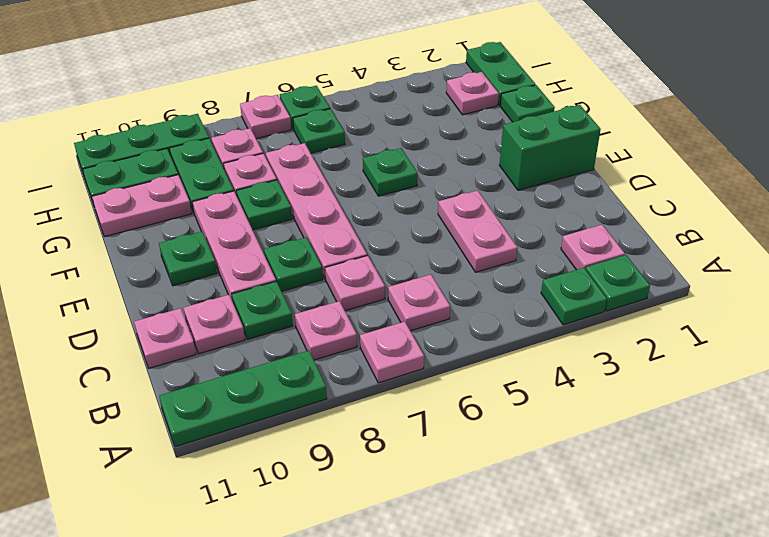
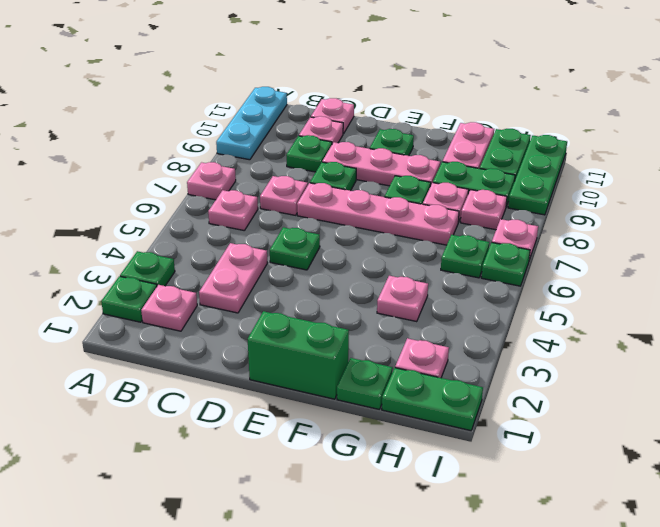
green 1x3 plate [159,350,327,447] -> cyan 1x3 plate [216,87,287,160]
pink 1x1 plate [295,301,357,360] -> pink 1x1 plate moved to [377,276,428,322]
pink 1x2 plate [438,191,518,272] -> pink 1x2 plate turned to [199,243,267,313]
green 1x2 brick [500,105,601,190] -> green 1x2 brick turned to [248,311,349,399]
green 1x1 plate [363,148,418,196] -> green 1x1 plate moved to [270,227,320,270]

